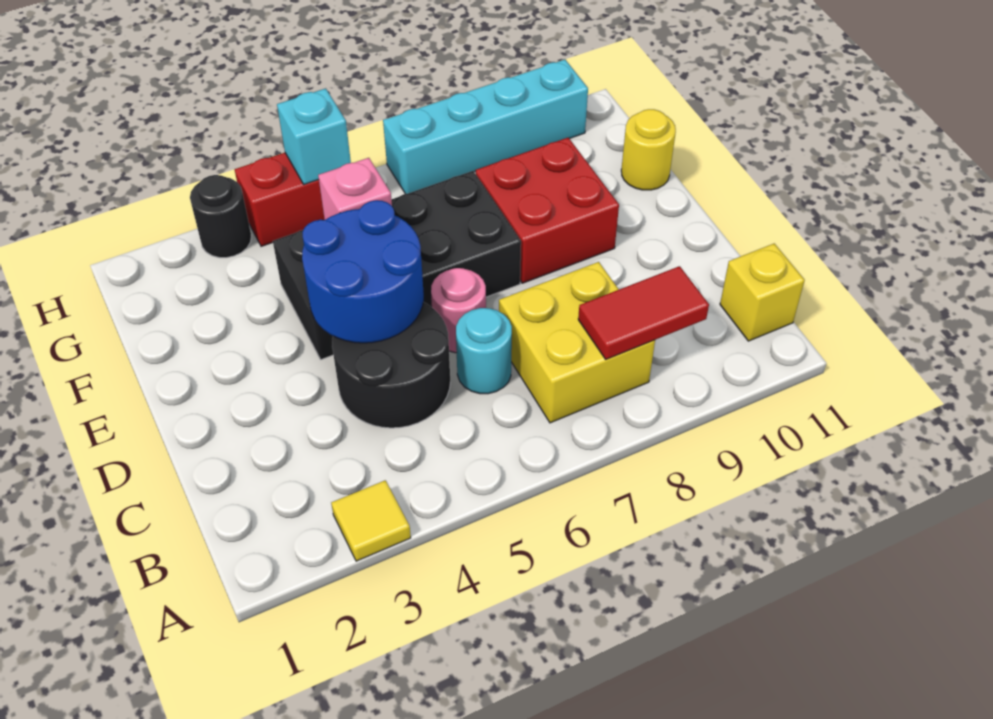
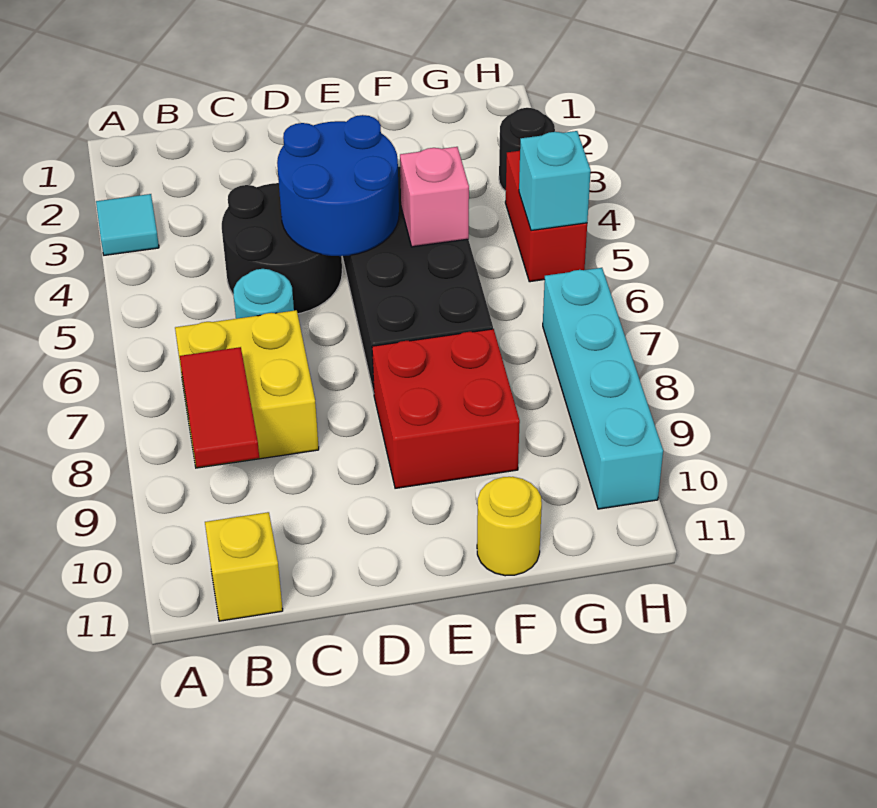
yellow 1x1 tile [331,480,411,561] -> cyan 1x1 tile [96,194,159,255]
pink 1x1 round brick [431,268,486,353] -> none

